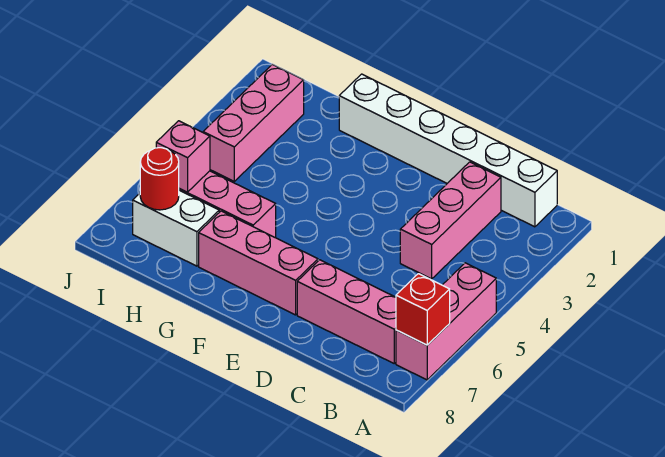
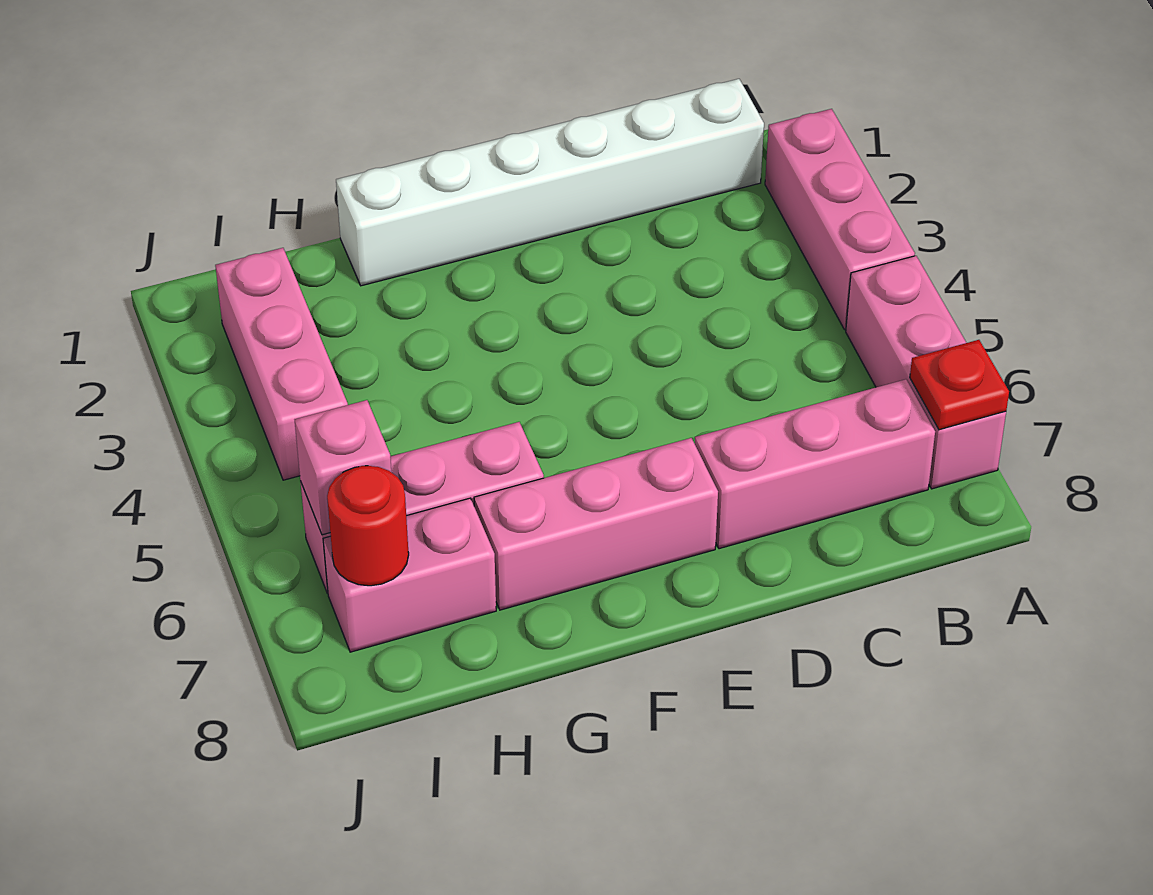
red 1x1 brick [396,274,450,345] -> red 1x1 plate [910,340,1009,430]
pink 1x3 brick [400,162,501,279] -> pink 1x3 brick moved to [765,109,915,330]
white 1x2 brick [133,190,219,266] -> pink 1x2 brick [323,498,496,652]

